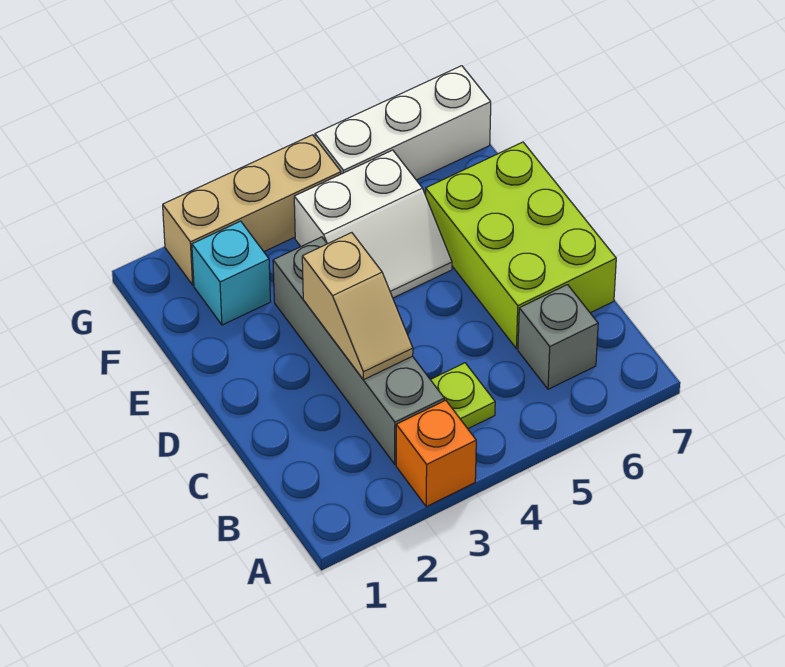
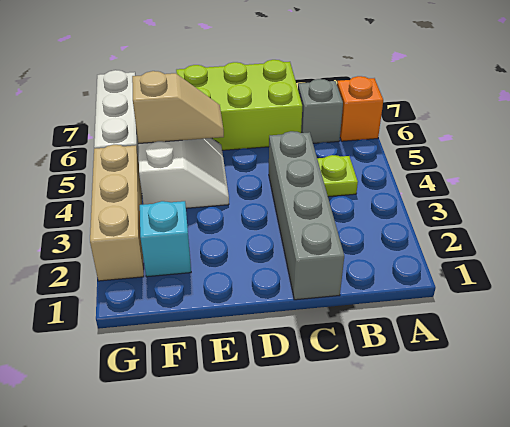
orange 1x1 brick [396,400,476,507] -> orange 1x1 brick moved to [337,76,383,141]
grey 1x4 brick [273,237,444,464] -> grey 1x4 brick turned to [269,131,344,300]
tan 1x2 slope [302,233,413,380] -> tan 1x2 slope moved to [132,71,224,144]

